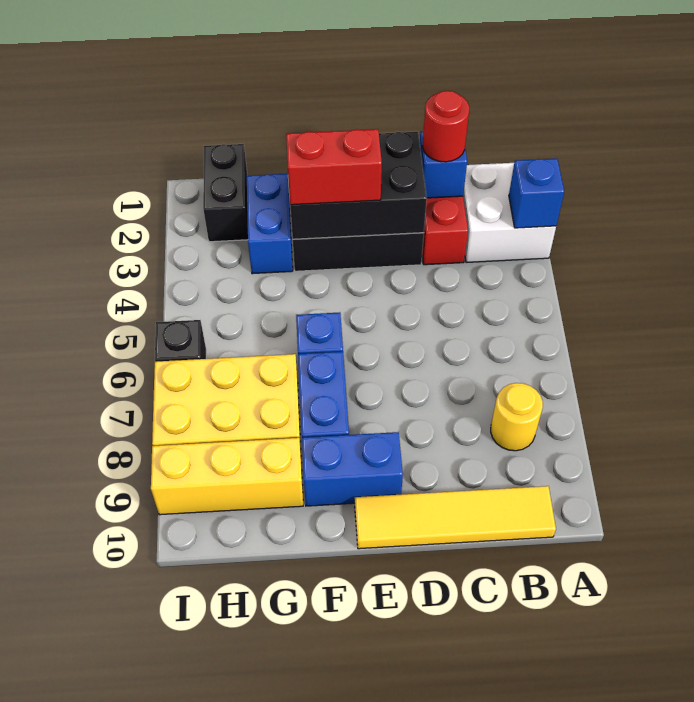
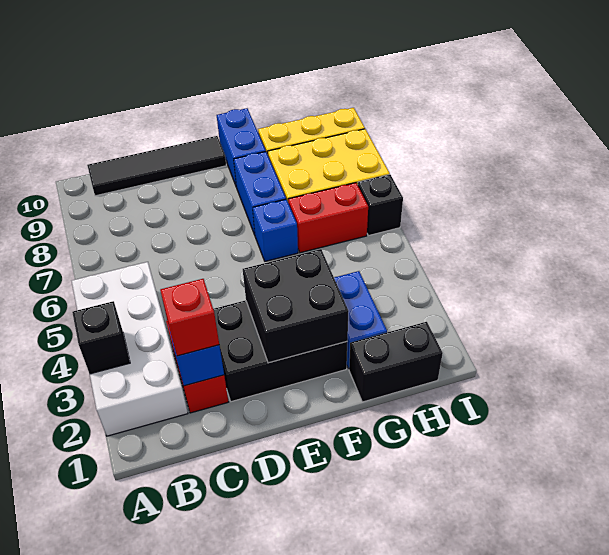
white 2x2 brick [463,163,556,263] -> white 2x4 brick [72,262,188,436]
blue 1x1 brick [509,158,564,228] -> black 1x1 brick [72,301,130,374]
yellow 1x1 round brick [491,383,543,451] -> none
yellow 1x4 tile [355,486,556,549] -> black 1x4 tile [87,136,226,196]
red 1x1 round brick [422,91,469,162] -> red 1x1 brick [160,279,219,356]
black 2x3 brick [290,132,427,239] -> black 2x2 brick [243,249,349,363]
red 1x2 brick [286,129,382,205] -> red 1x2 brick moved to [288,183,368,253]
blue 1x2 brick [302,432,403,506] -> blue 1x2 brick turned to [217,108,266,187]
black 1x2 brick [203,144,248,242] -> black 1x2 brick turned to [349,322,443,402]

